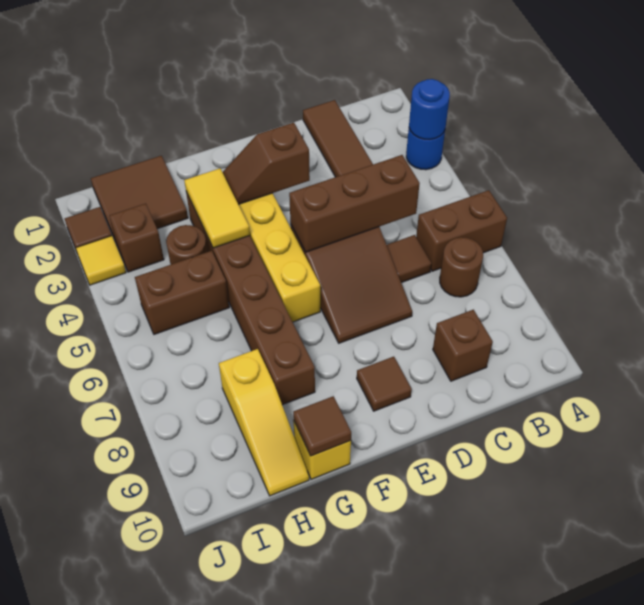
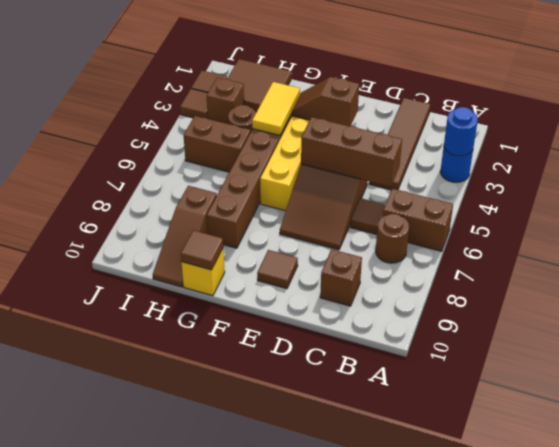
yellow 1x3 slope [219,349,309,496] -> brown 1x3 slope [153,186,217,287]
yellow 1x1 tile [76,236,126,285] -> brown 1x1 tile [180,89,208,118]

